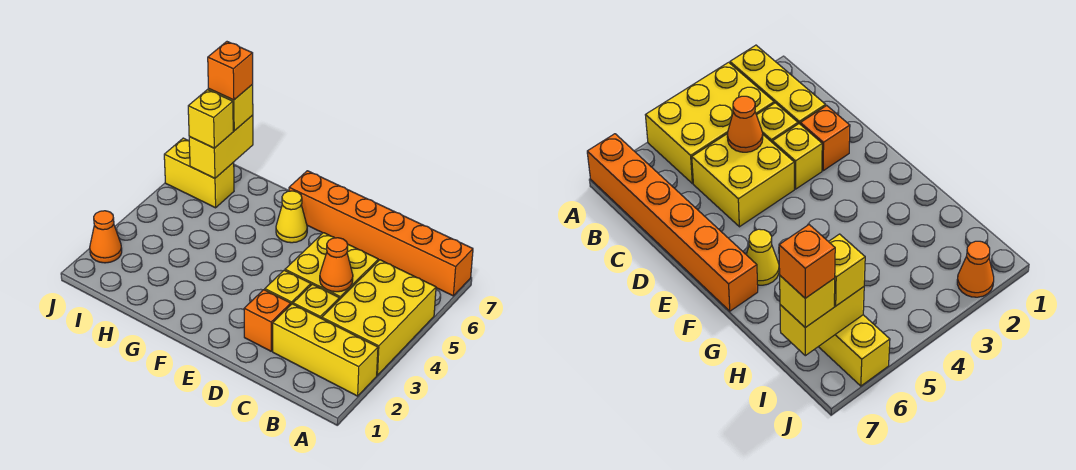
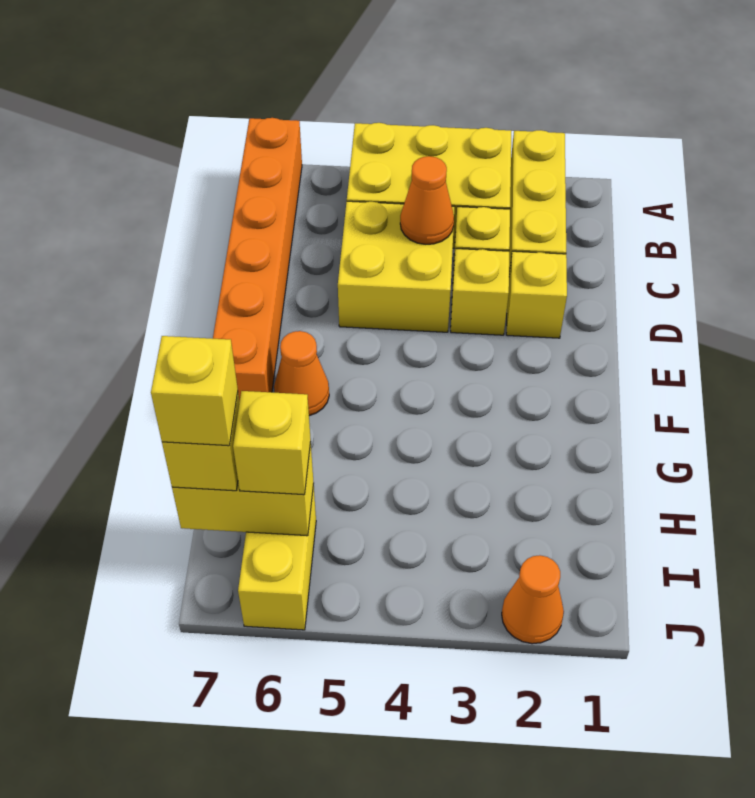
orange 1x1 brick [244,290,291,351] -> yellow 1x1 brick [506,251,567,338]
yellow 1x1 cone [276,191,307,243] -> orange 1x1 cone [274,331,329,416]
orange 1x1 brick [208,42,253,100] -> yellow 1x1 brick [151,336,238,446]

